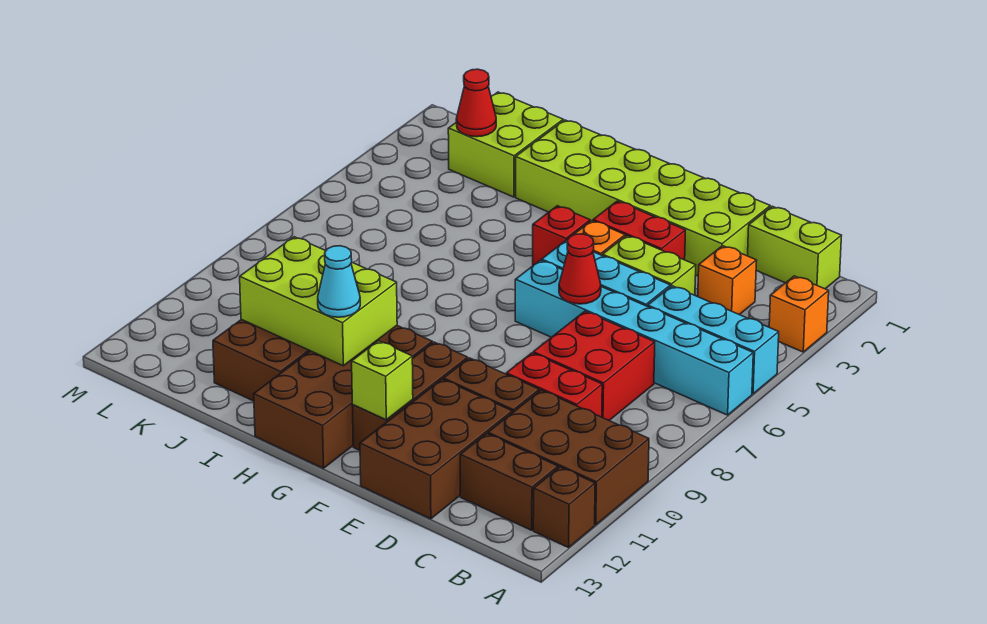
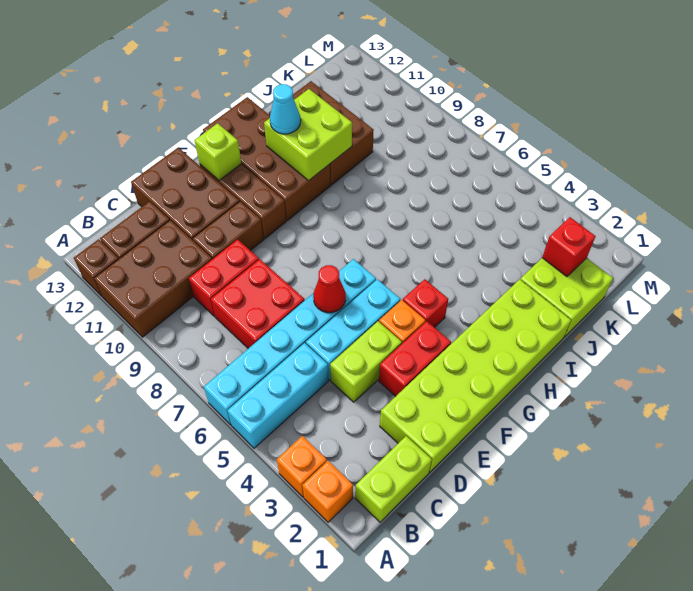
orange 1x1 brick [698,246,757,315] -> orange 1x1 brick moved to [302,461,353,522]
lime 2x3 brick [240,237,397,366] -> lime 2x2 brick [264,89,352,181]
red 1x1 cone [456,69,496,137] -> red 1x1 brick [542,217,595,277]

